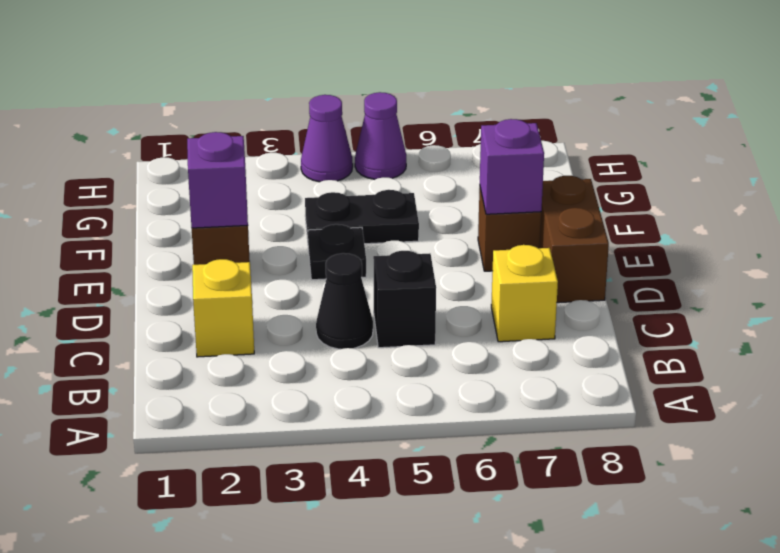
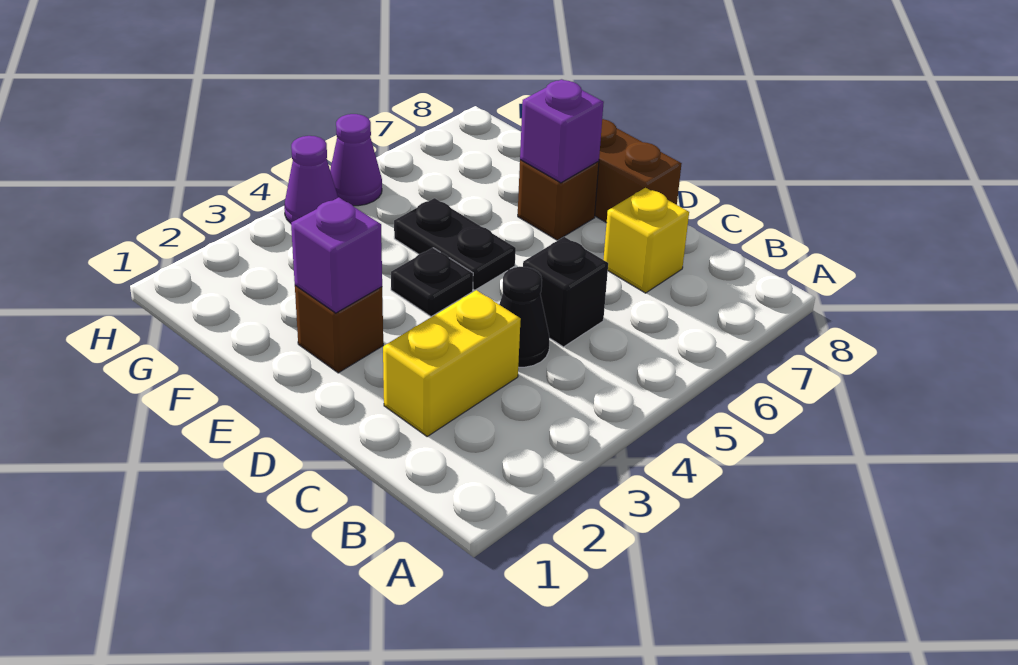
yellow 1x1 brick [192,259,254,357] -> yellow 1x2 brick [383,290,521,436]
black 1x2 plate [305,190,419,244] -> black 1x2 plate turned to [394,198,516,290]

